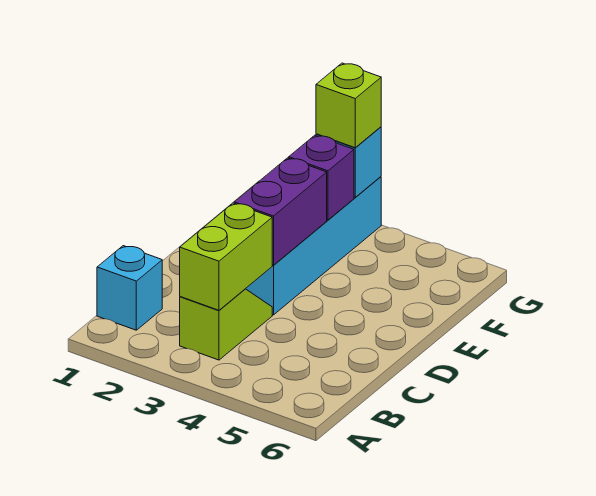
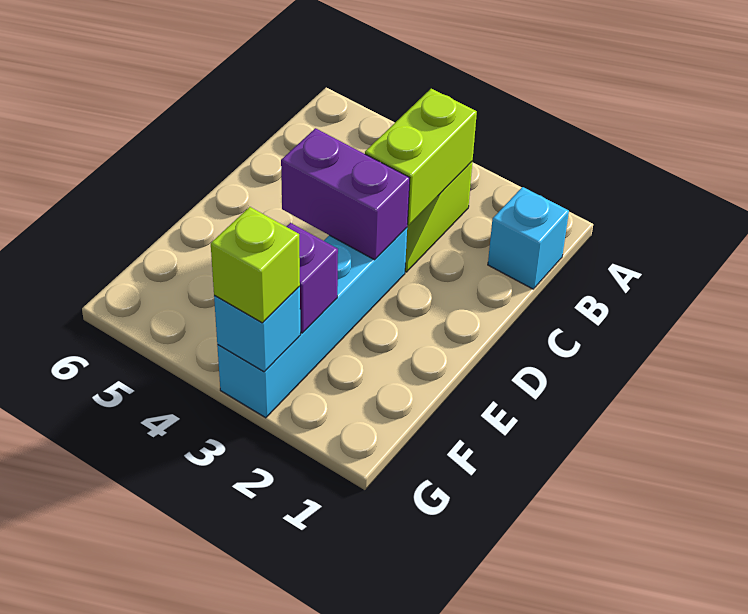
purple 1x2 brick [234,158,327,265] -> purple 1x2 brick turned to [281,128,410,260]

